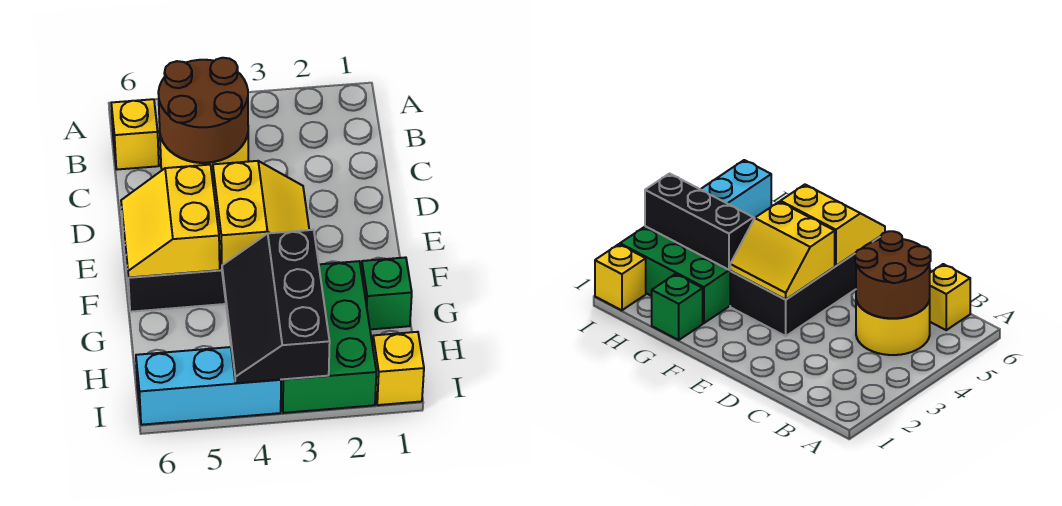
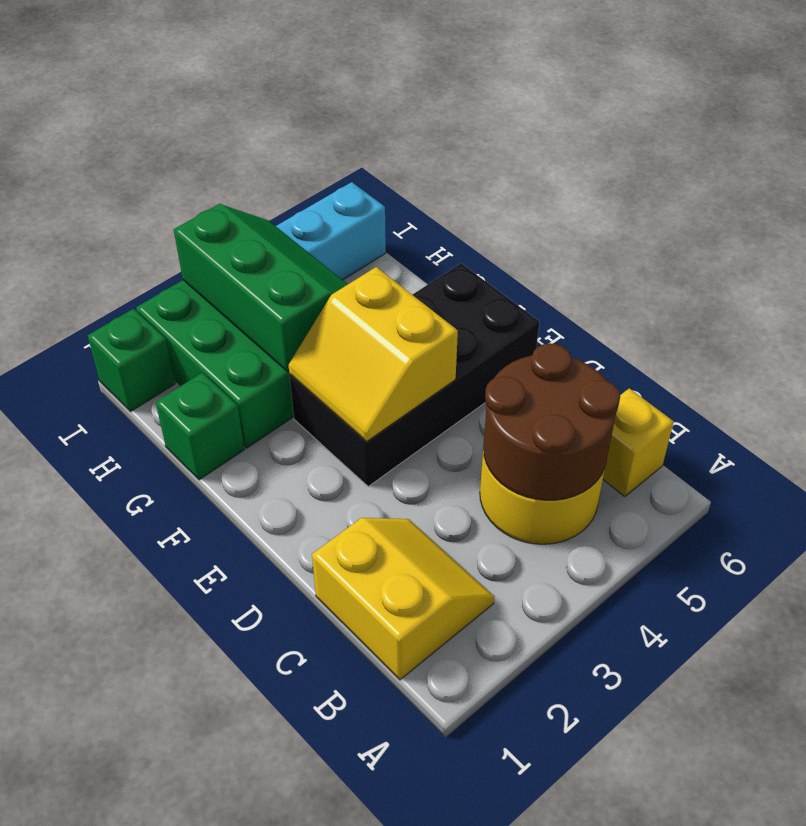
yellow 2x2 slope [121,165,220,278] -> yellow 2x2 slope moved to [312,518,494,680]
black 2x3 slope [222,230,330,383] -> green 2x3 slope [174,204,348,372]
yellow 1x1 brick [373,332,424,405] -> green 1x1 brick [87,309,175,412]

